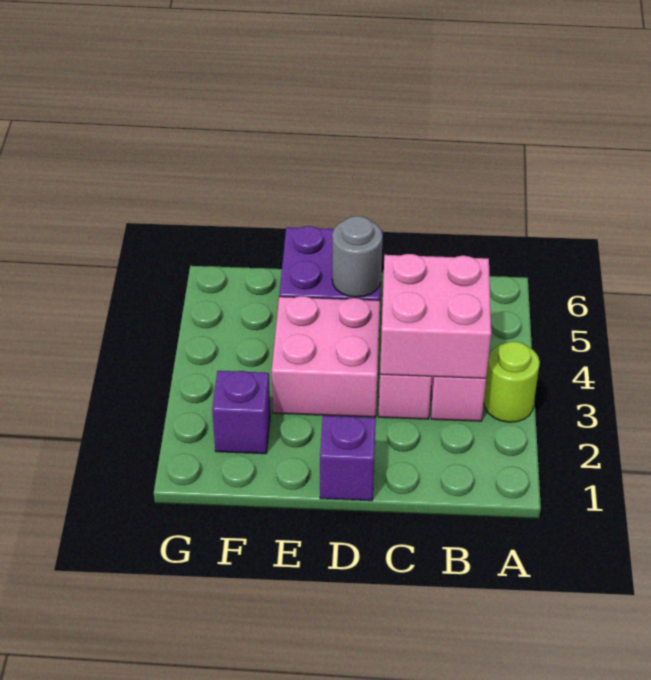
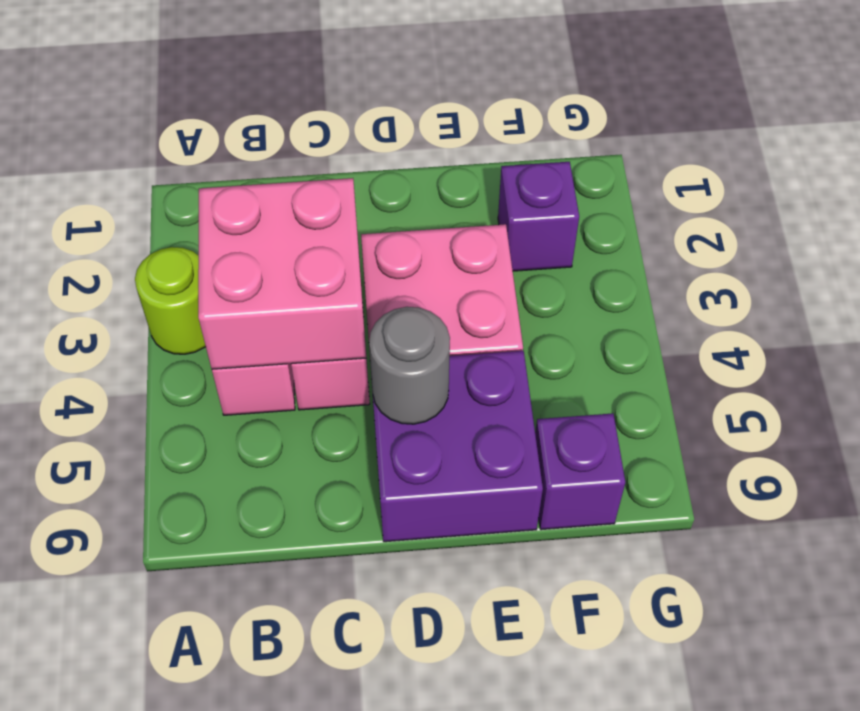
purple 1x1 brick [320,416,376,501] -> purple 1x1 brick moved to [535,413,625,530]

